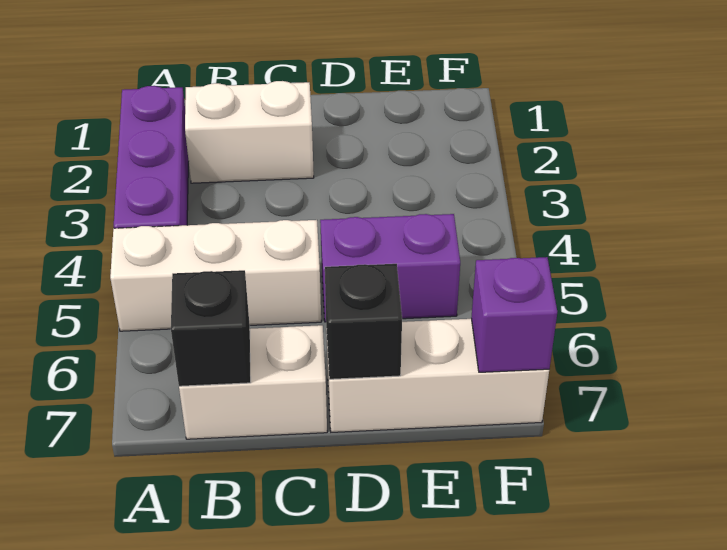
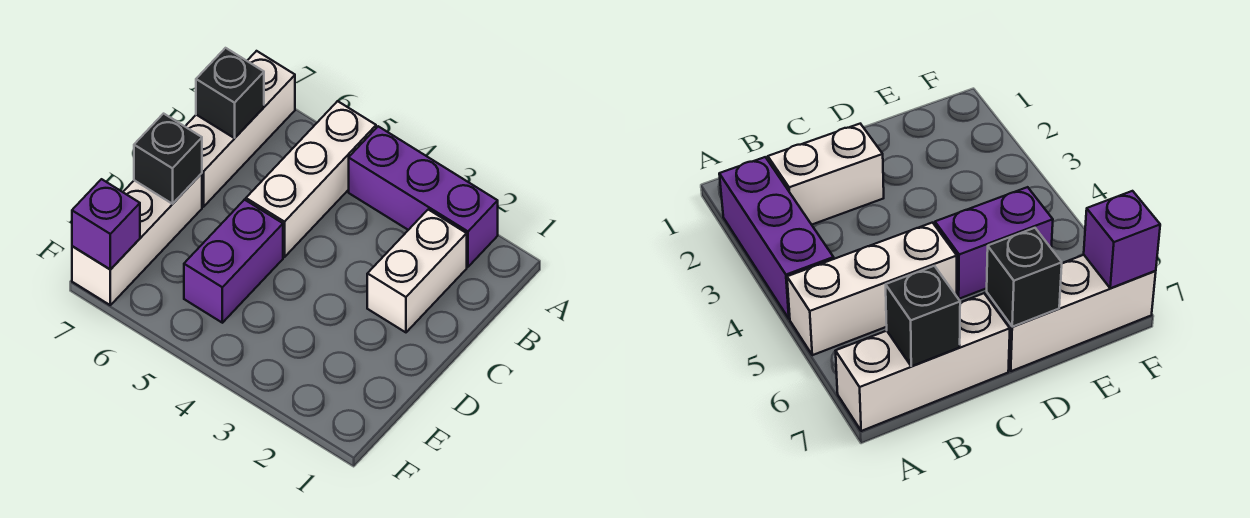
white 1x2 brick [179,325,327,439] -> white 1x3 brick [185,51,295,207]

